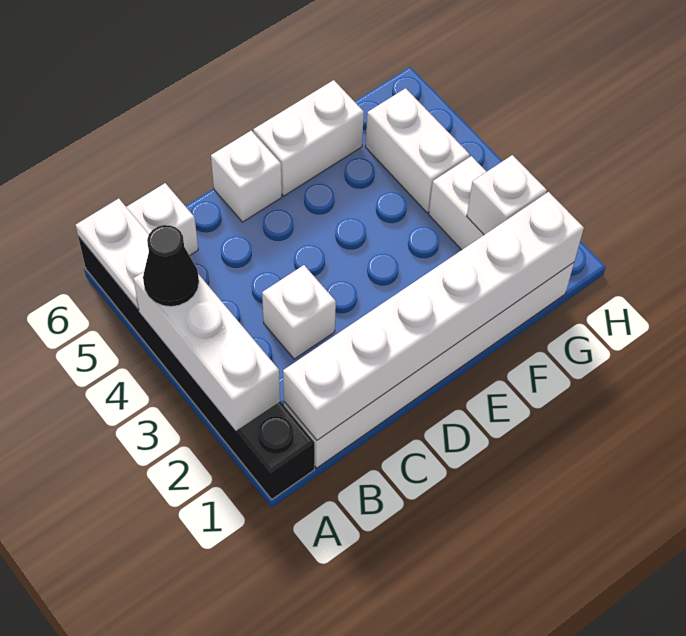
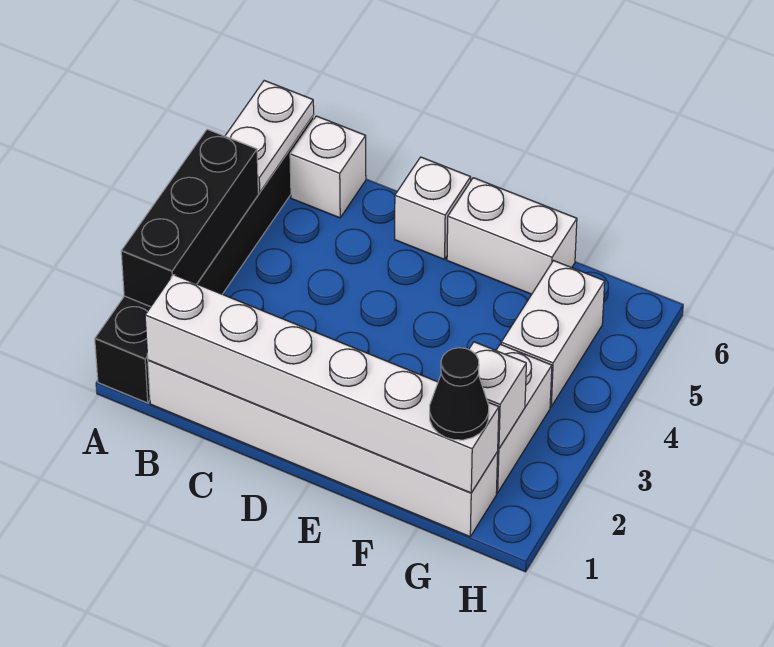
white 1x3 brick [133,272,280,430] -> black 1x3 brick [121,129,258,307]
black 1x1 cone [143,225,199,307] -> black 1x1 cone moved to [430,348,489,440]
white 1x1 brick [262,265,336,359] -> none

